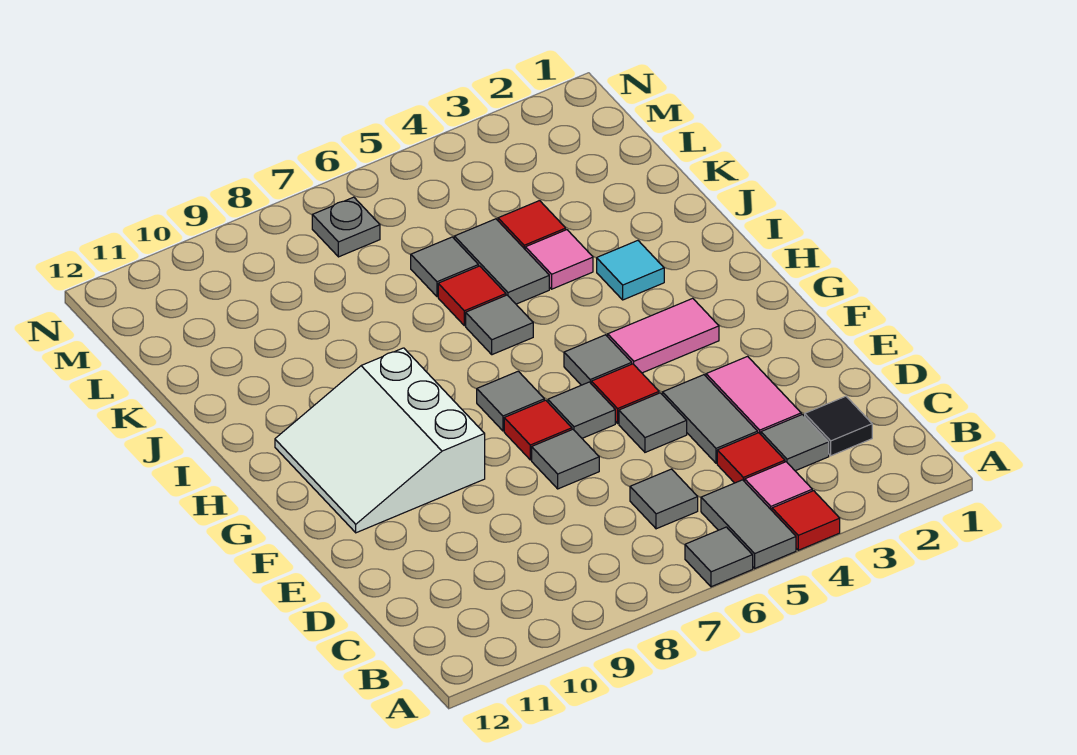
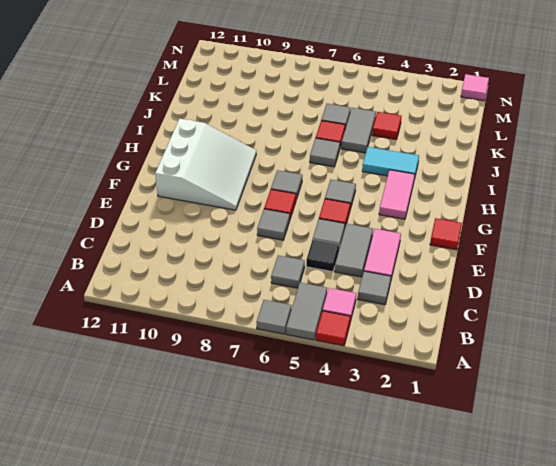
black 1x1 tile [805,396,872,456] -> black 1x1 tile moved to [306,239,339,272]
red 1x1 tile [717,433,785,483] -> red 1x1 tile moved to [430,218,462,250]
grey 1x1 tile [548,382,615,438] -> none
white 3x3 slope [275,348,485,533] -> white 3x3 slope turned to [155,119,256,210]
pink 1x2 tile [608,298,719,373] -> pink 1x2 tile turned to [379,170,415,219]
cyan 1x1 tile [597,241,664,300] -> cyan 1x2 tile [362,147,419,179]
pink 1x1 tile [525,230,593,289] -> pink 1x1 tile moved to [461,74,489,101]
grey 1x1 plate [312,197,380,257] -> none

